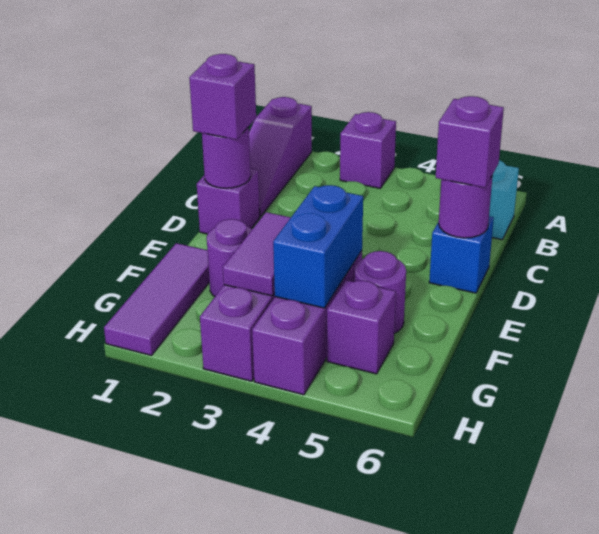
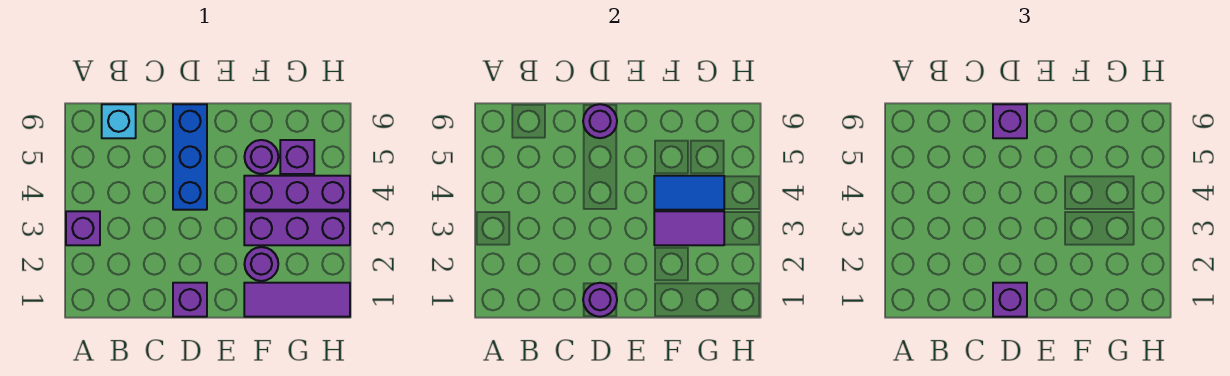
purple 1x3 slope [249,97,312,217] -> none
blue 1x1 brick [429,216,494,293] -> blue 1x3 brick [173,104,207,210]
blue 1x2 brick [273,185,363,308] -> blue 1x2 tile [654,176,724,210]

